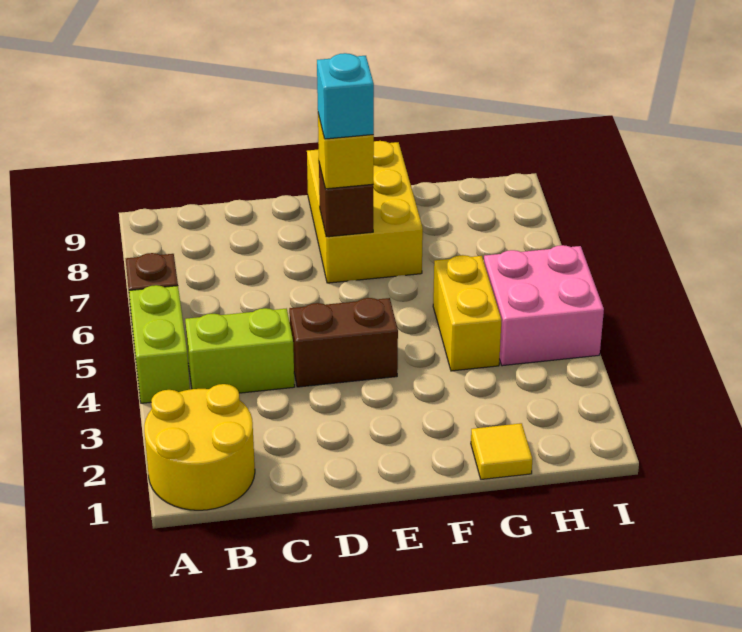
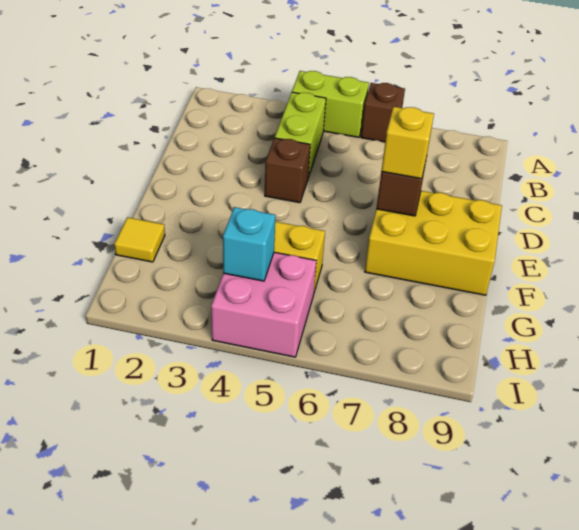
yellow 2x2 round brick [144,384,255,510] -> none
brown 1x2 brick [289,298,398,387] -> brown 1x1 brick [265,138,310,203]
cyan 1x1 brick [317,53,374,139] -> cyan 1x1 brick moved to [223,207,276,281]

